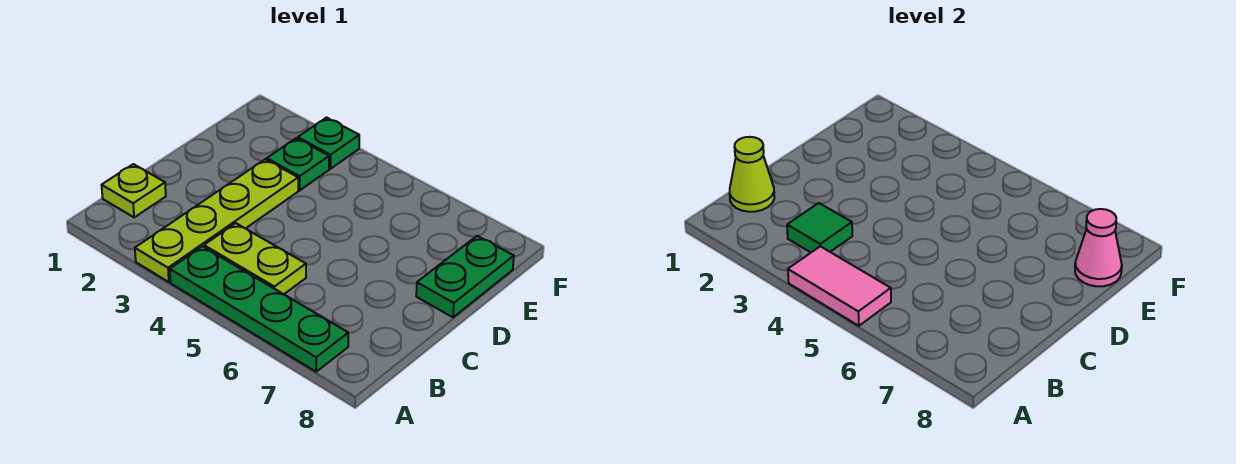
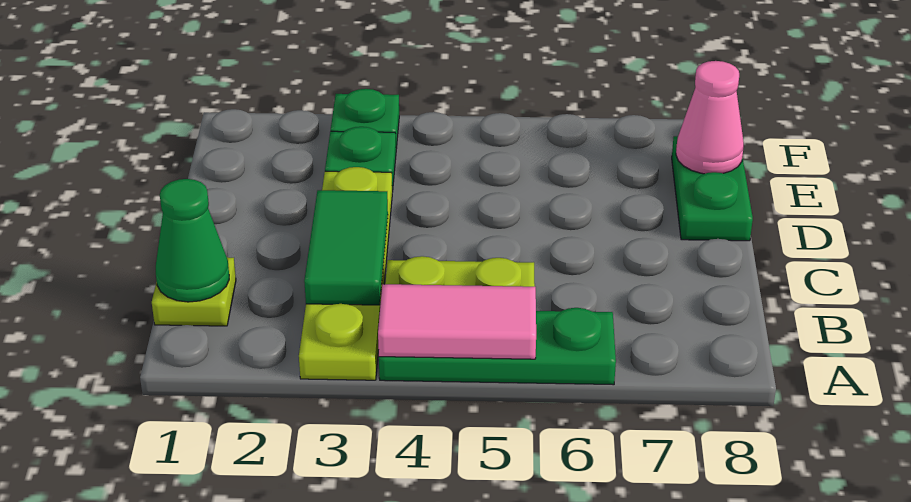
green 1x4 plate [170,246,348,372] -> green 1x3 plate [379,308,616,385]
lime 1x1 cone [730,137,774,212] -> green 1x1 cone [156,179,229,302]
green 1x1 tile [787,203,852,252] -> green 1x2 tile [304,190,388,305]

